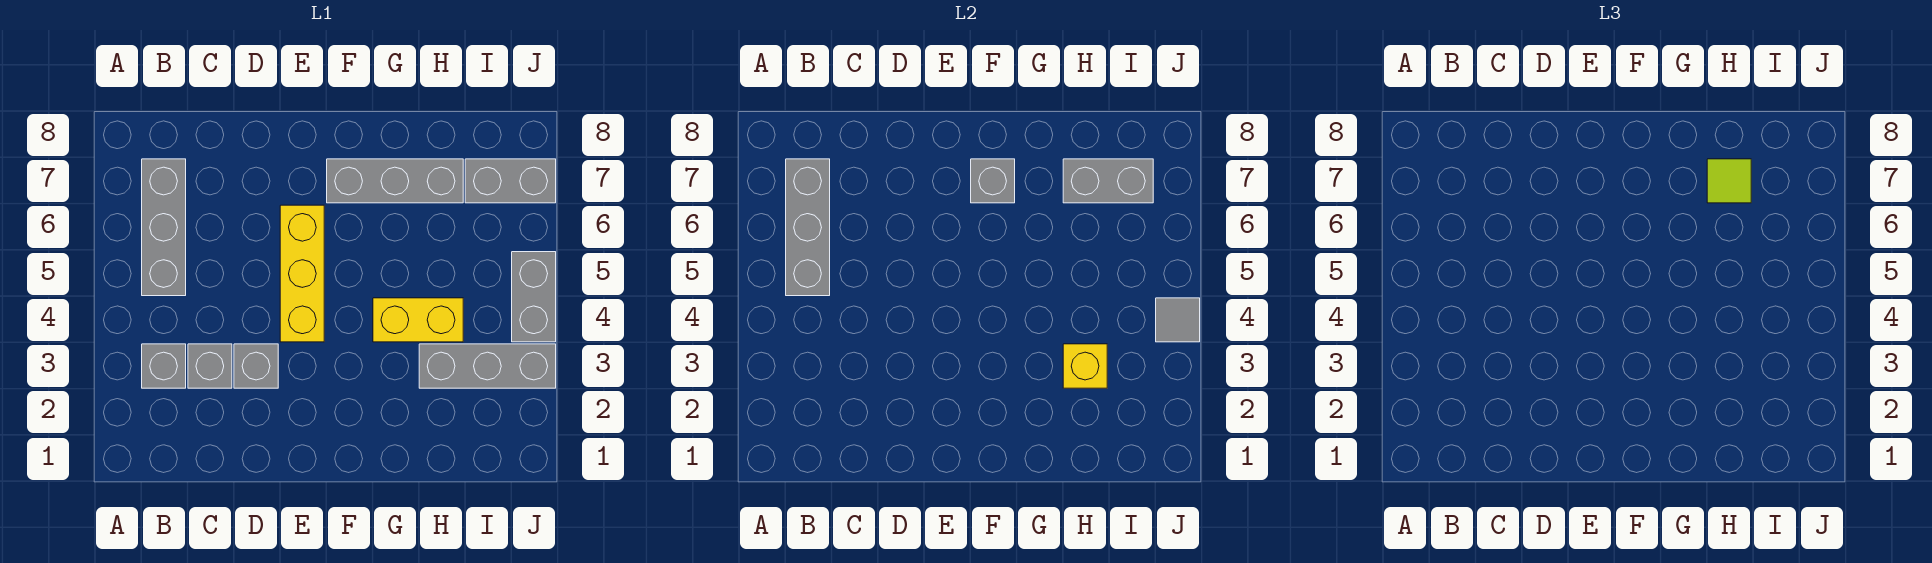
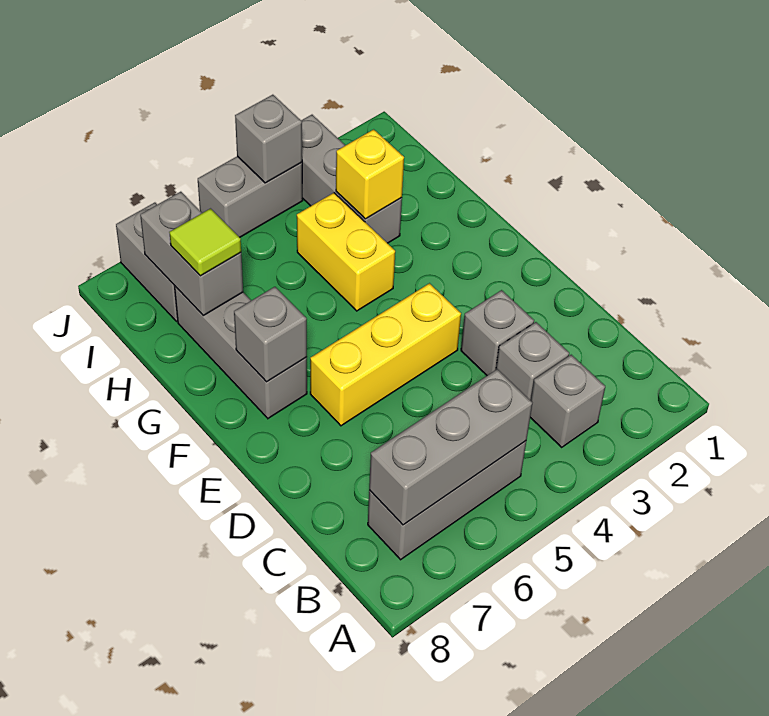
grey 1x1 tile [1156,298,1200,342] -> grey 1x1 brick [235,95,302,183]

